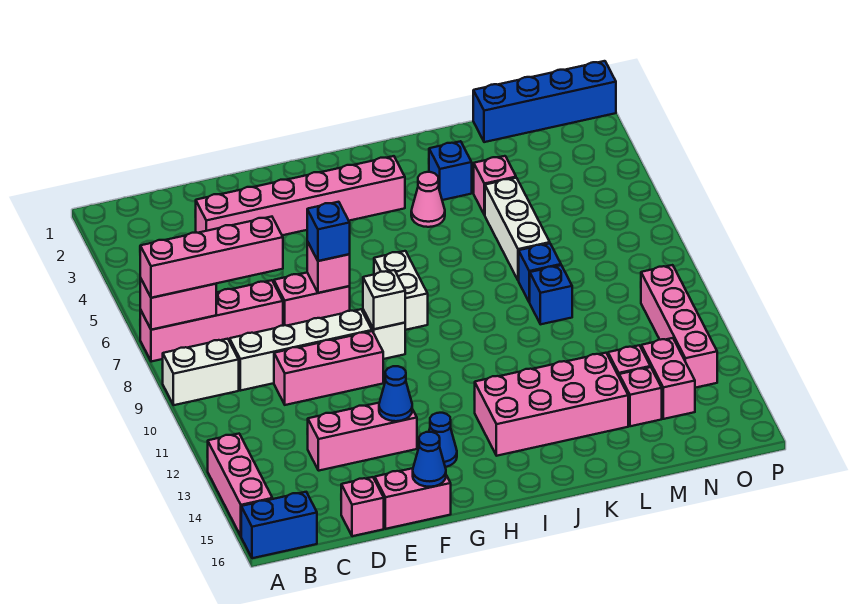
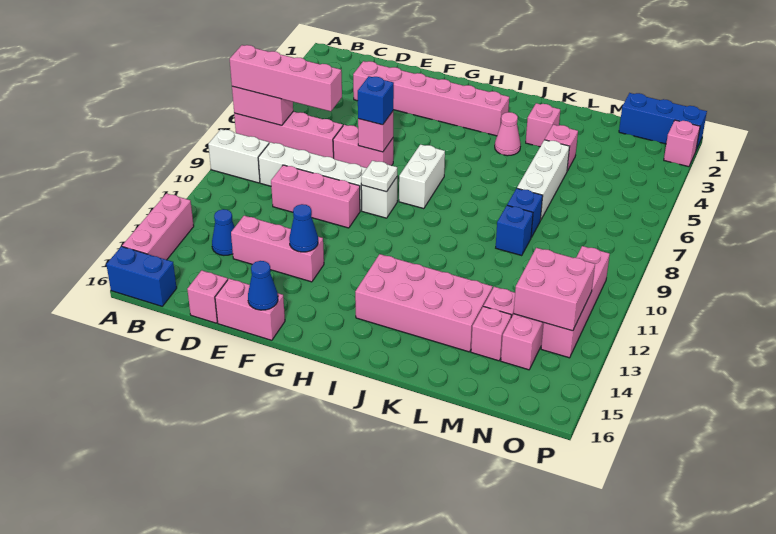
white 1x1 brick [363,270,405,329] -> white 1x1 plate [361,161,397,192]
blue 1x1 cone [429,413,457,467] -> blue 1x1 cone moved to [212,209,235,255]
blue 1x1 brick [429,141,472,200] -> pink 1x1 brick [526,103,560,147]
blue 1x4 brick [473,61,616,142] -> blue 1x3 brick [619,93,707,150]
none -> pink 2x2 brick [514,248,595,331]
none -> pink 1x1 brick [664,120,700,167]

